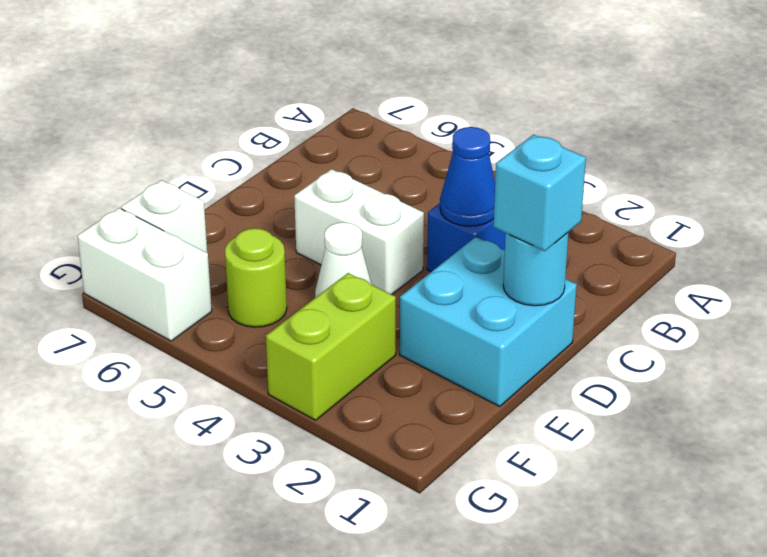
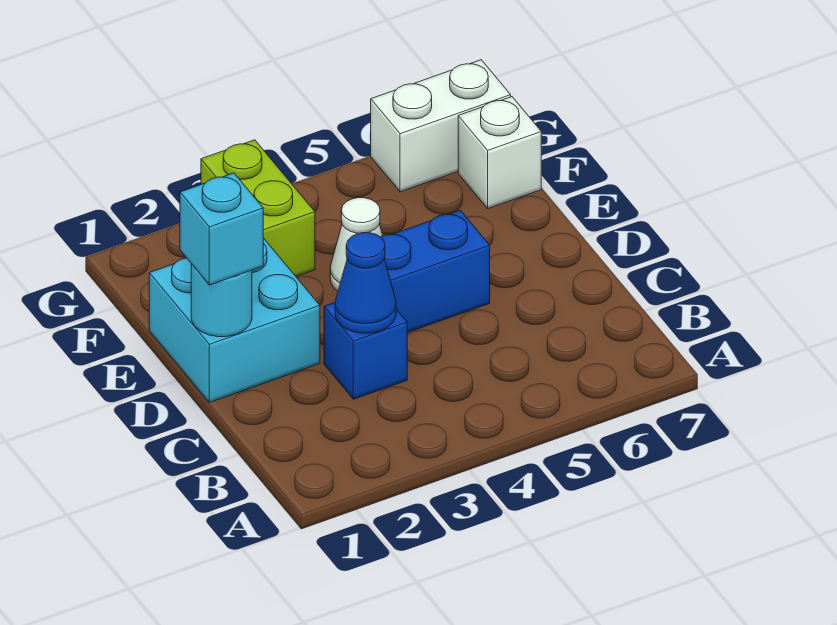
white 1x2 brick [294,169,424,295] -> blue 1x2 brick [381,210,490,333]
lime 1x1 round brick [225,228,287,327] -> none

